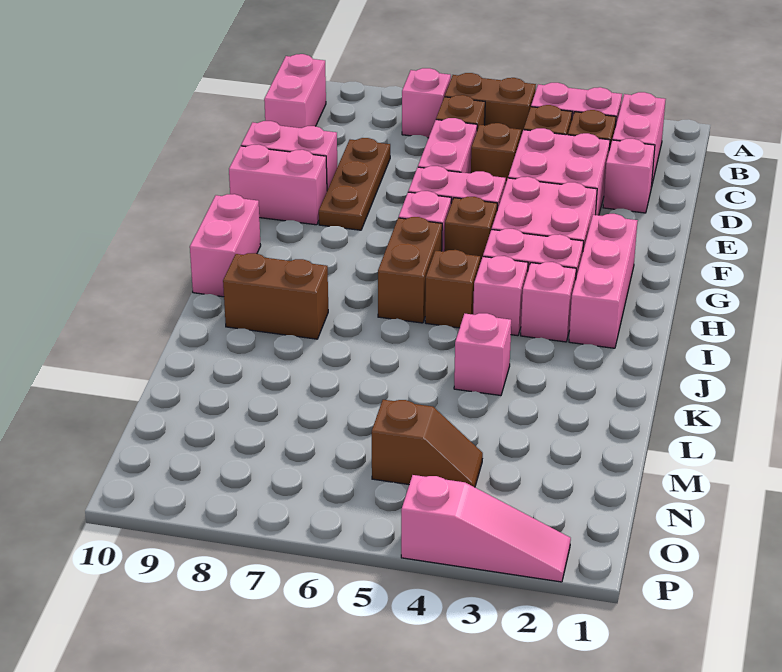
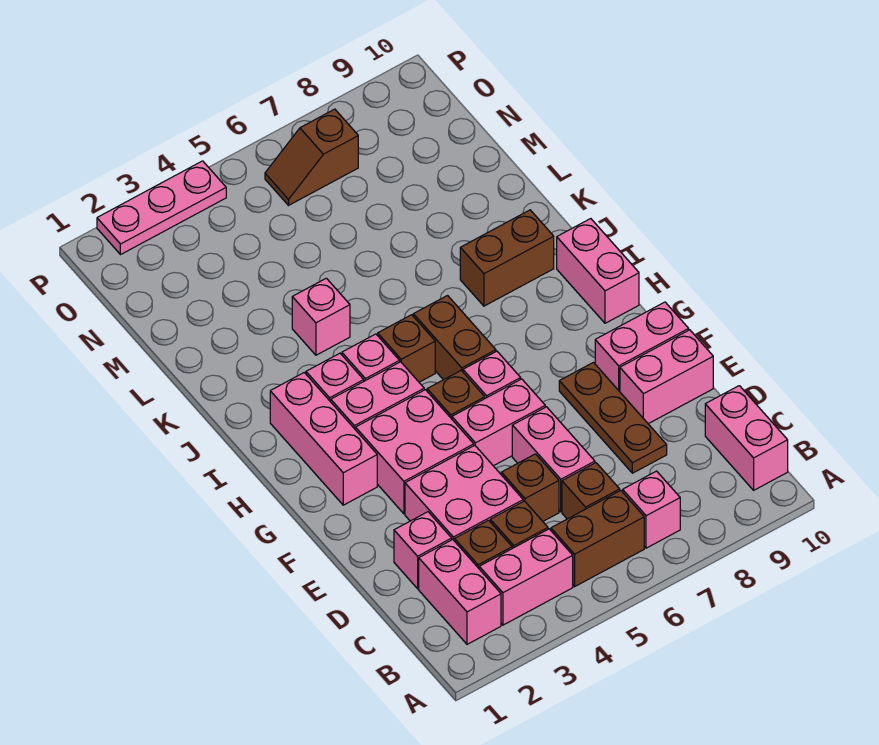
brown 1x2 slope [372,400,483,487] -> brown 1x2 slope moved to [265,109,358,205]
pink 1x3 slope [401,475,571,582] -> pink 1x3 plate [97,161,226,255]

